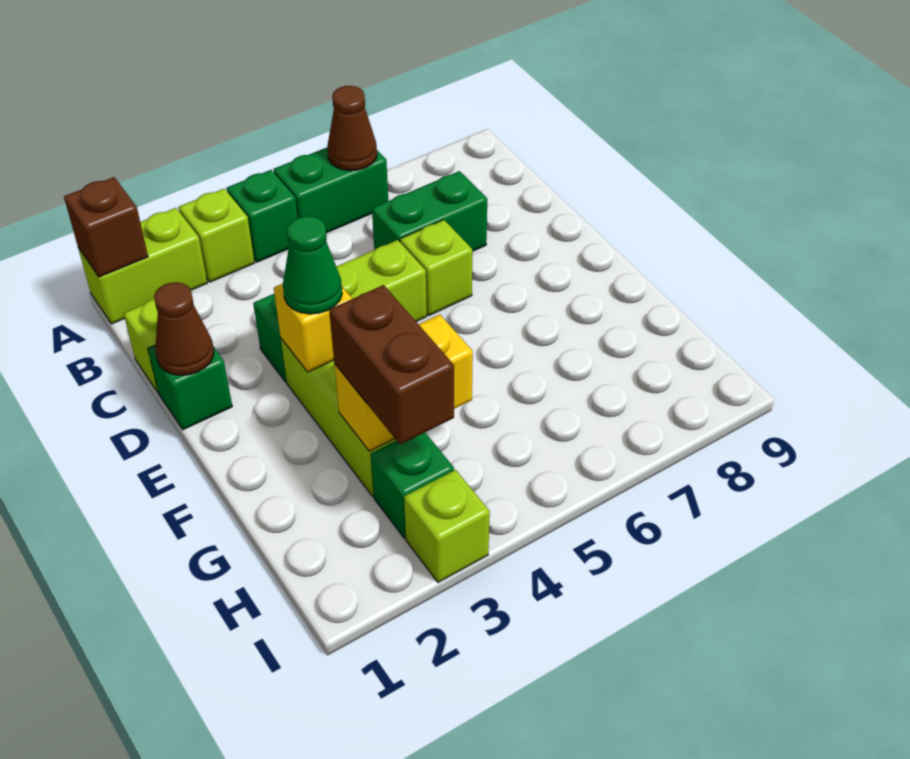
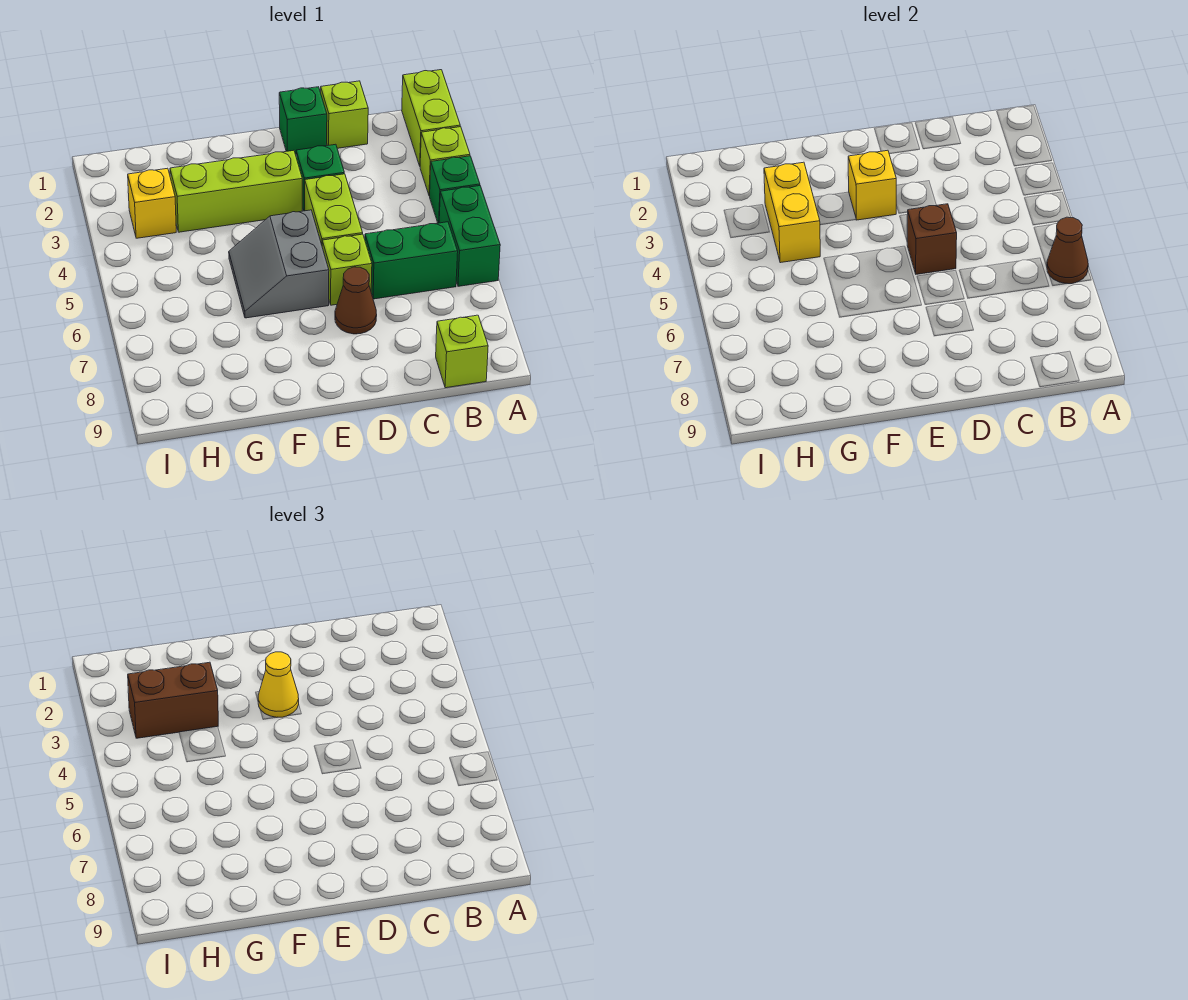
brown 1x1 brick [64,177,148,277] -> brown 1x1 brick moved to [907,204,957,274]
green 1x2 brick [372,171,487,251] -> green 1x2 brick turned to [365,222,458,299]
brown 1x1 cone [154,282,214,375] -> brown 1x1 cone moved to [335,267,377,334]
green 1x1 cone [283,216,342,314] -> yellow 1x1 cone [258,652,299,717]
none -> grey 2x2 slope [229,210,329,318]
green 1x1 brick [371,433,454,538] -> yellow 1x1 brick [128,168,176,238]
lime 1x1 brick [404,470,490,582] -> lime 1x1 brick moved to [436,315,488,388]

